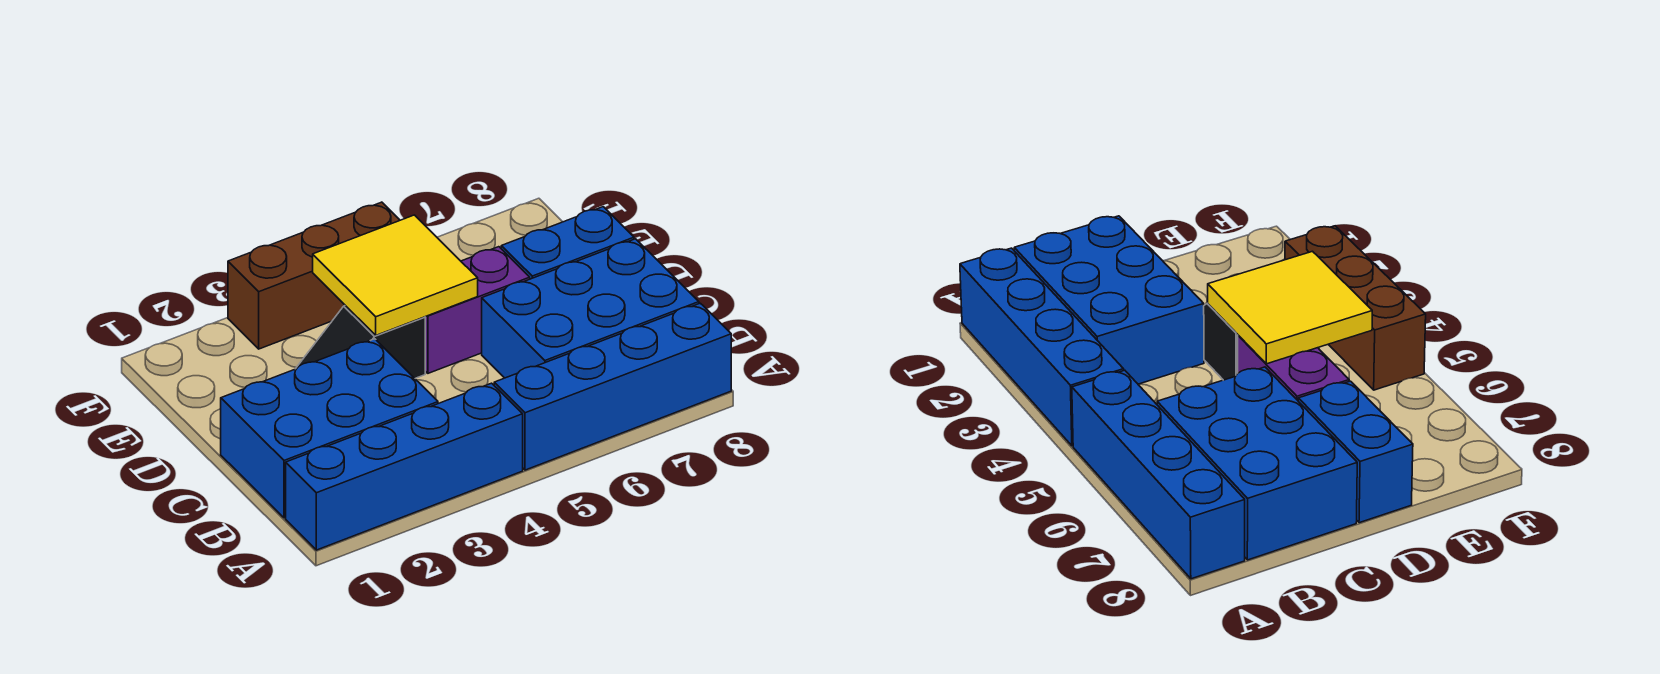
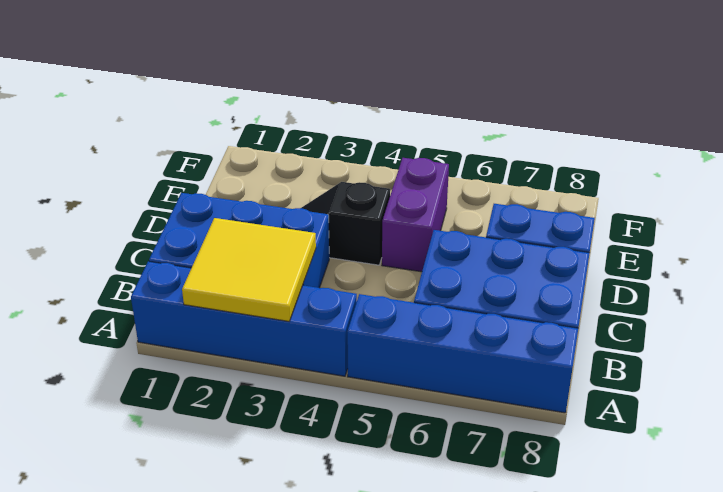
yellow 2x2 tile [313,215,478,335] -> yellow 2x2 tile moved to [182,218,316,321]
purple 1x2 brick [425,247,530,373] -> purple 1x2 brick turned to [382,158,449,272]
brown 1x3 brick [228,202,400,349] -> none

